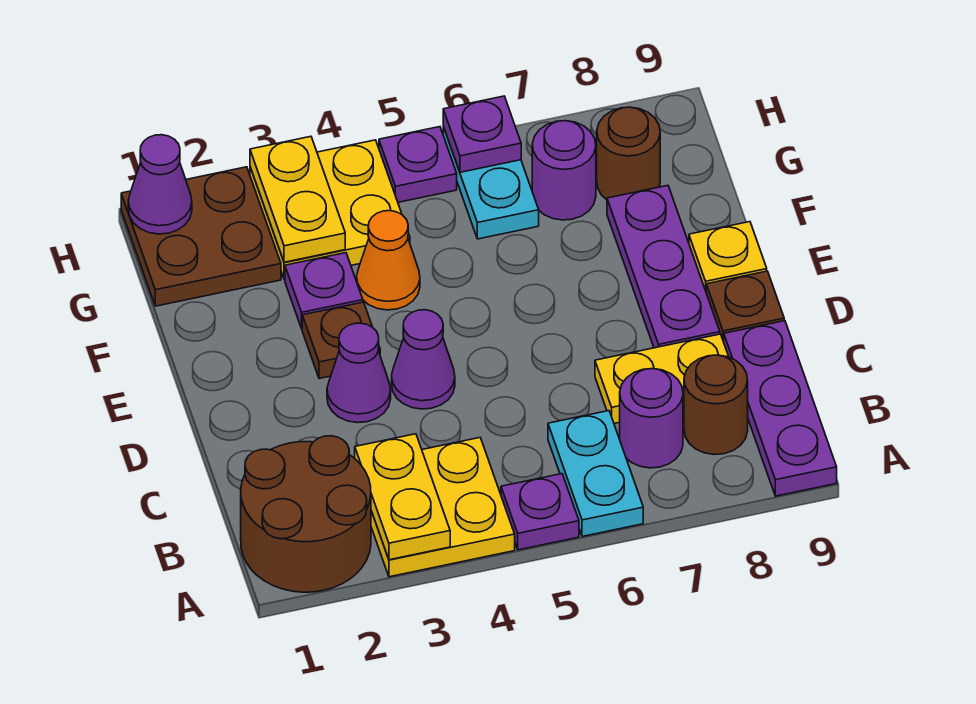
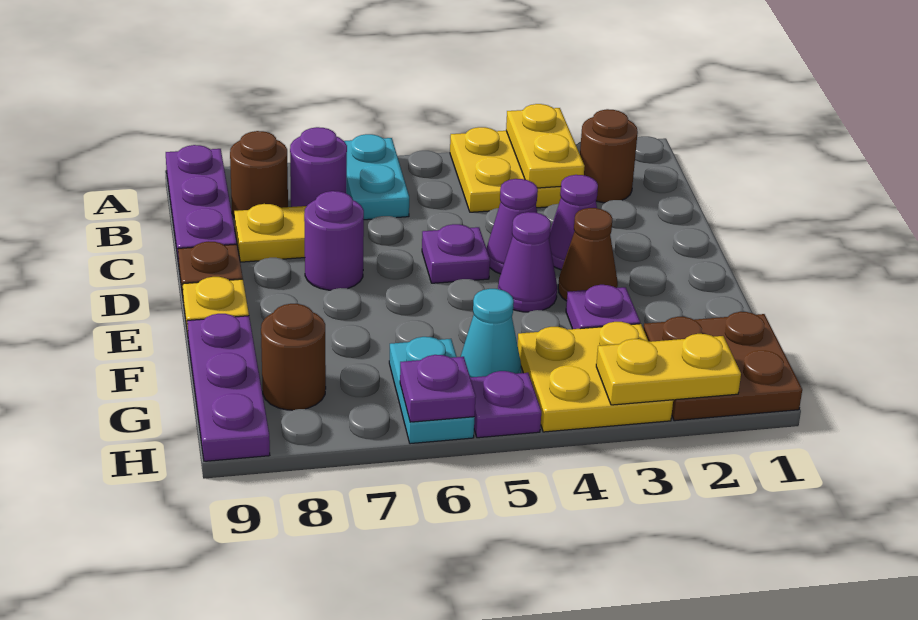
brown 2x2 round brick [241,436,371,592] -> brown 1x1 round brick [580,109,638,203]
purple 1x1 plate [501,474,579,550] -> purple 1x1 plate moved to [422,224,490,283]
purple 1x3 plate [607,185,720,348] -> purple 1x3 plate moved to [187,314,270,461]
brown 1x1 plate [302,302,380,379] -> brown 1x1 cone [558,208,618,301]
orange 1x1 cone [357,211,420,310] -> none
yellow 1x2 plate [250,136,345,262] -> yellow 1x2 plate turned to [596,334,741,405]
none -> cyan 1x1 cone [461,289,521,377]
purple 1x1 round brick [532,121,596,220] -> purple 1x1 round brick moved to [304,191,364,290]
purple 1x1 cone [128,135,192,234] -> purple 1x1 cone moved to [498,212,557,312]

